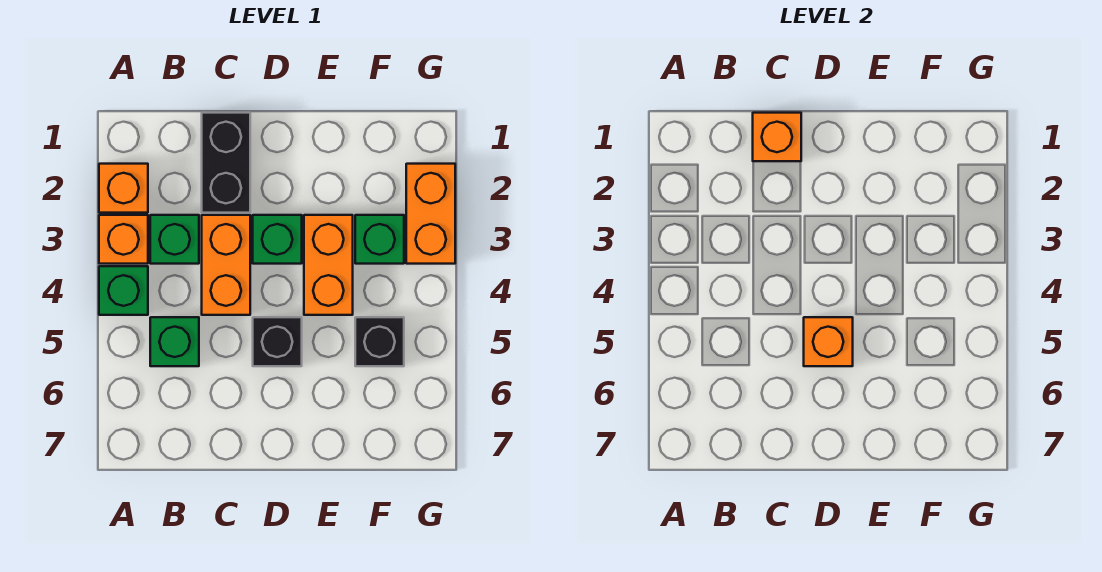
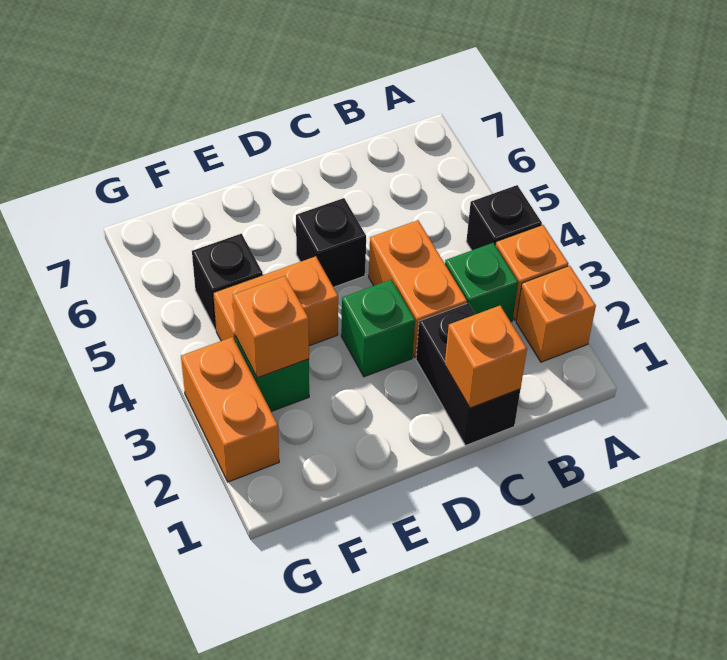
green 1x1 brick [99,266,148,315] -> black 1x1 brick [466,185,542,250]
green 1x1 brick [150,317,199,366] -> none
orange 1x1 brick [804,317,853,366] -> orange 1x1 brick moved to [233,276,309,378]
orange 1x2 brick [304,215,353,315] -> orange 1x2 brick turned to [213,256,338,346]

